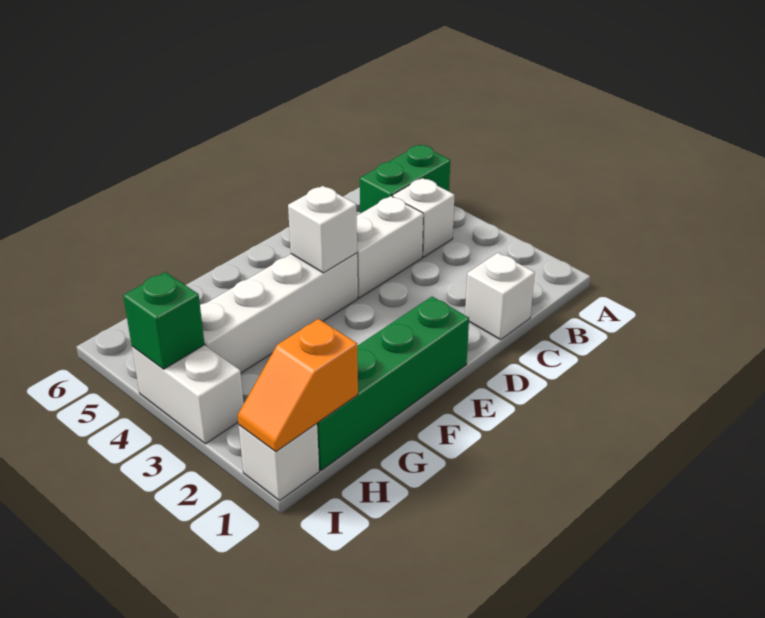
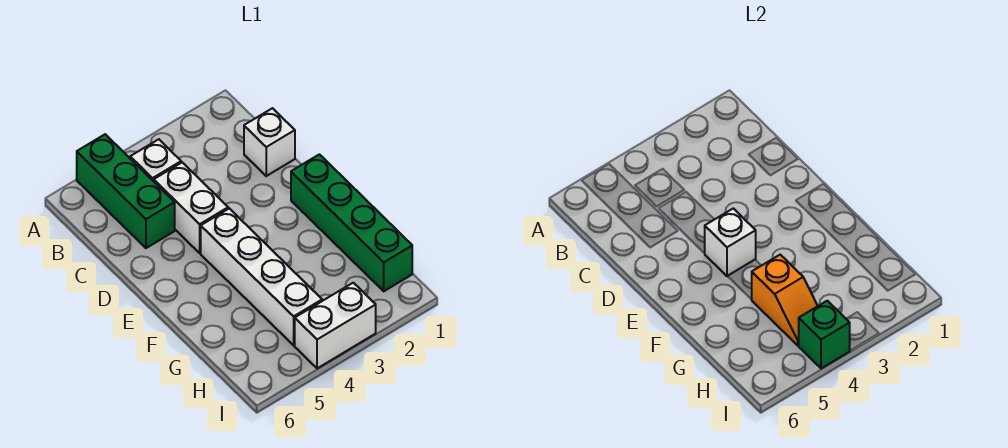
green 1x2 brick [360,145,450,213] -> green 1x3 brick [77,134,175,248]
orange 1x2 slope [238,319,358,452] -> orange 1x2 slope moved to [751,255,817,345]
white 1x1 brick [239,424,319,501] -> none

